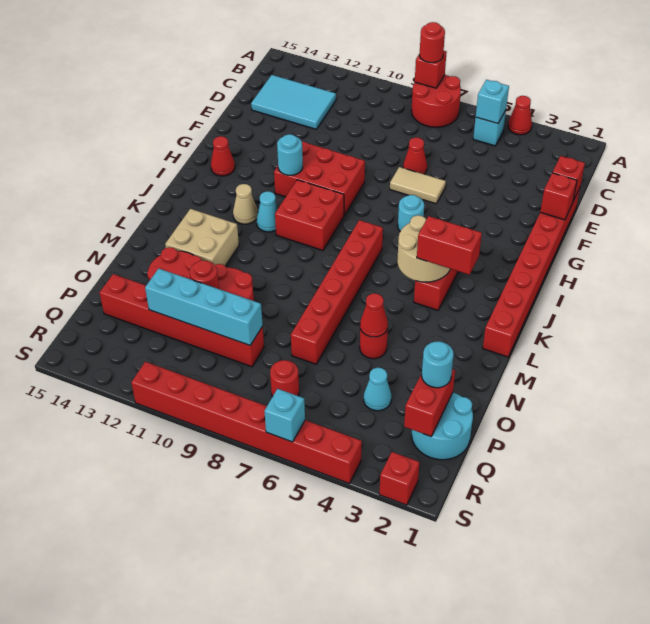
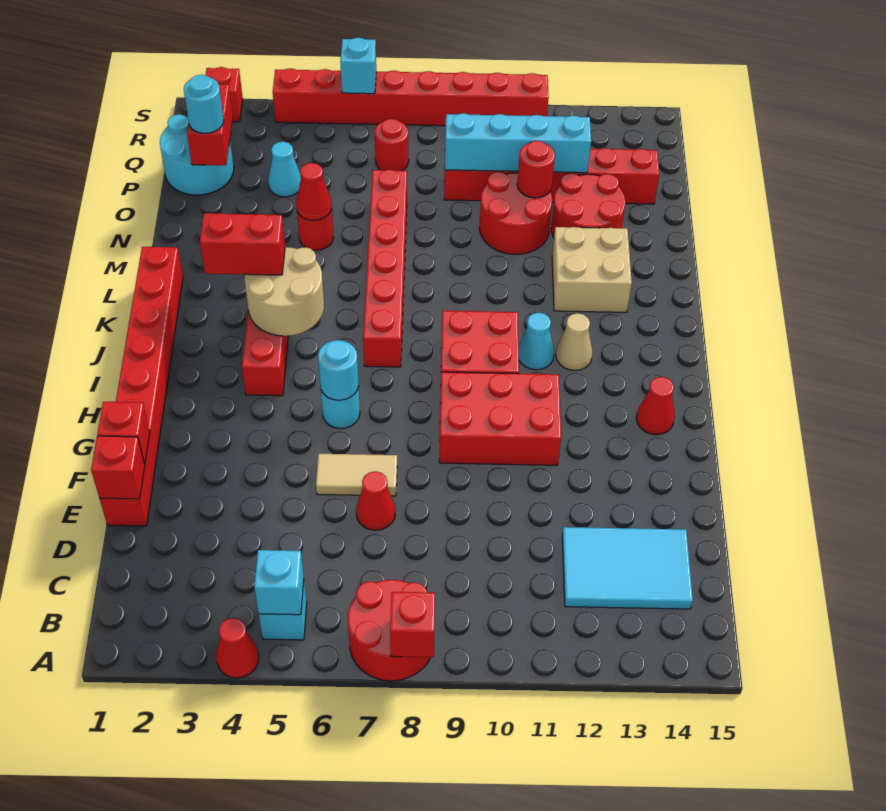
red 1x1 round brick [420,22,445,63] -> none
cyan 1x1 round brick [277,134,303,175] -> cyan 1x1 round brick moved to [318,340,359,400]

